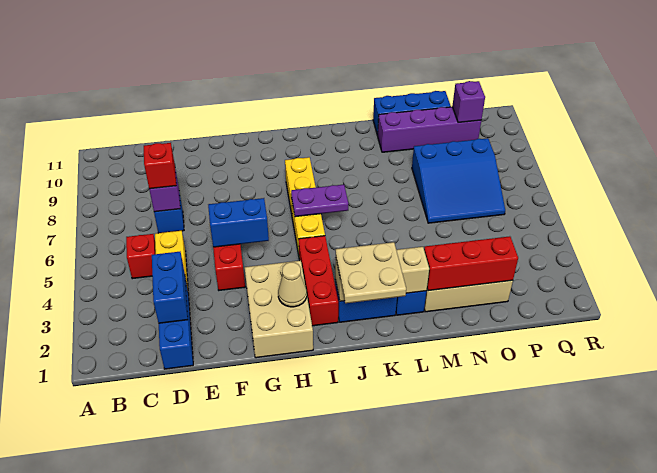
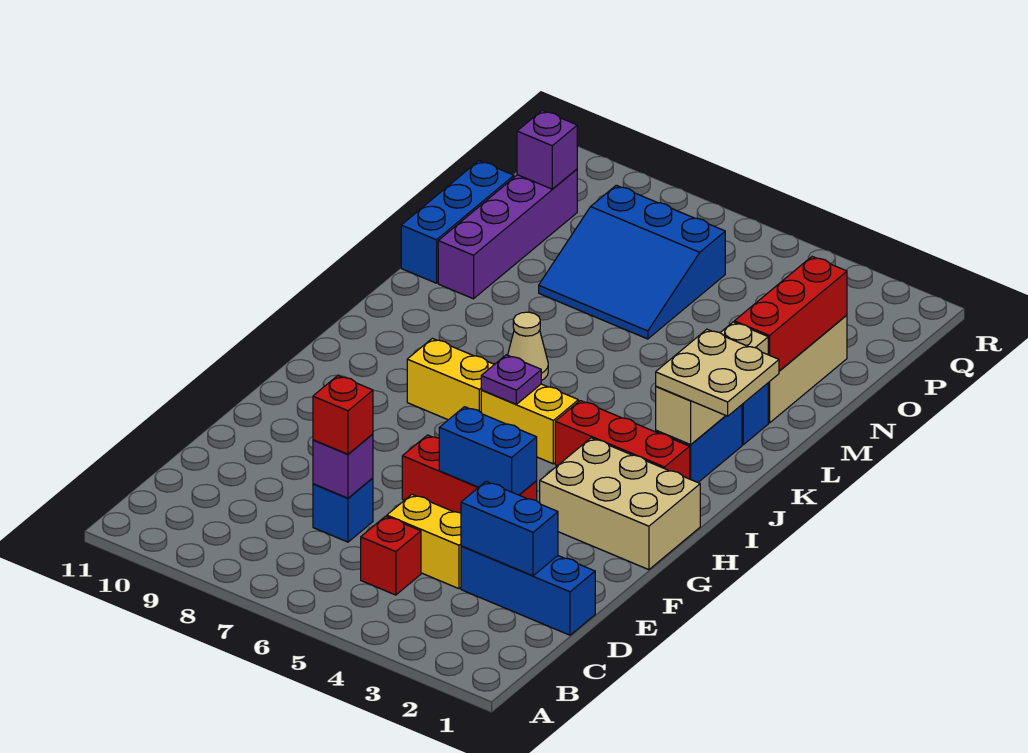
blue 1x2 brick [208,198,269,247] -> blue 1x2 brick turned to [439,407,537,495]
tan 1x1 cone [278,262,307,307] -> tan 1x1 cone moved to [508,312,548,381]
purple 1x2 plate [291,185,348,217] -> purple 1x1 plate [481,355,541,404]
blue 3x3 slope [412,138,505,223] -> blue 3x3 slope turned to [539,185,725,339]

